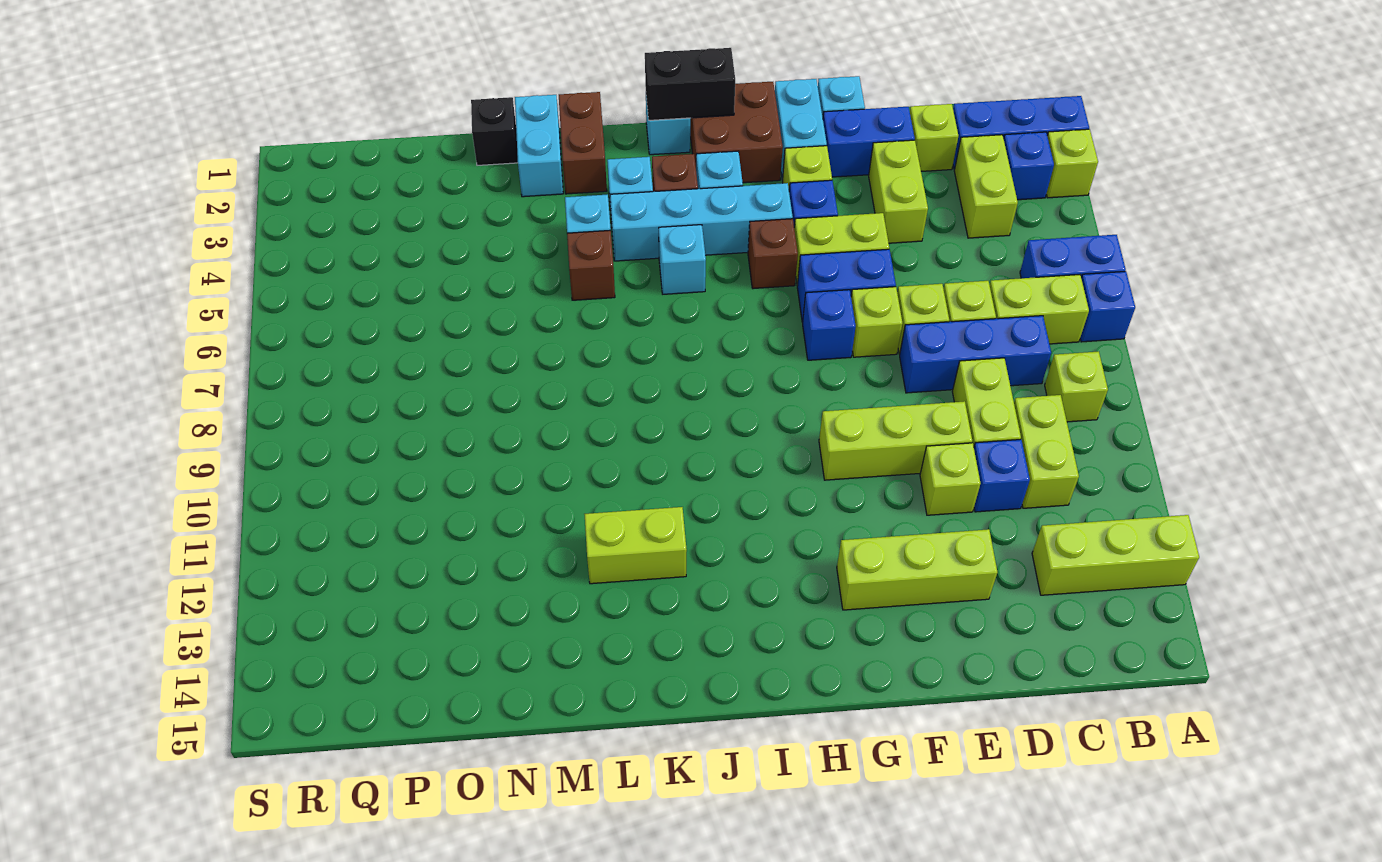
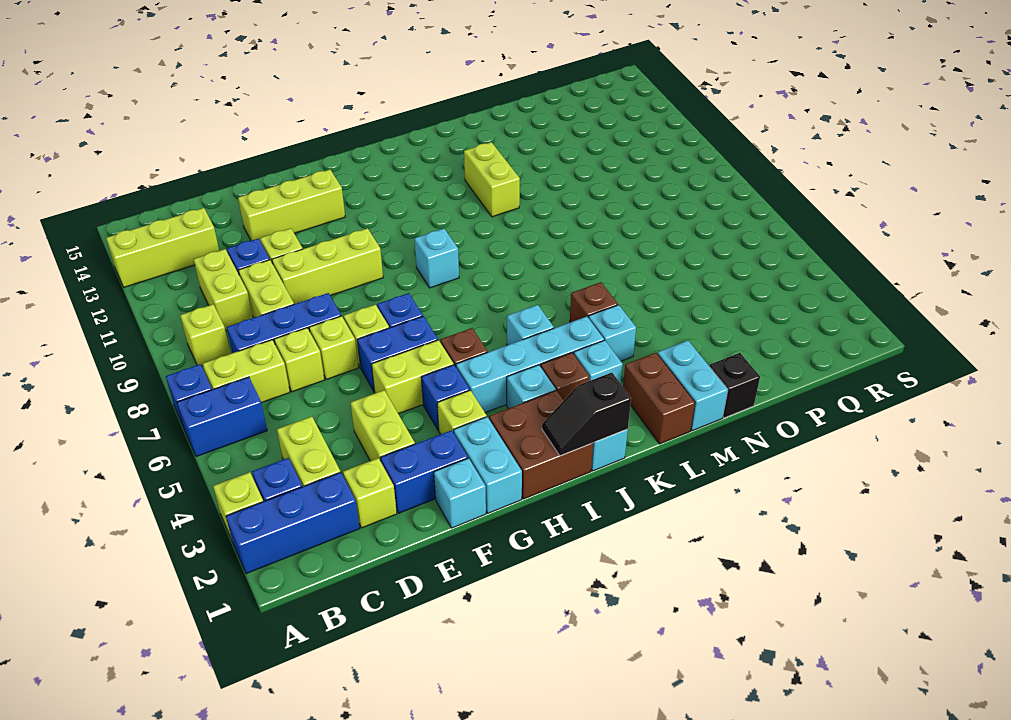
black 1x2 brick [645,48,735,120] -> black 1x2 slope [542,373,631,456]
none -> cyan 1x1 brick [414,229,459,288]
lime 1x2 brick [584,507,687,584] -> lime 1x2 brick turned to [464,142,520,217]

